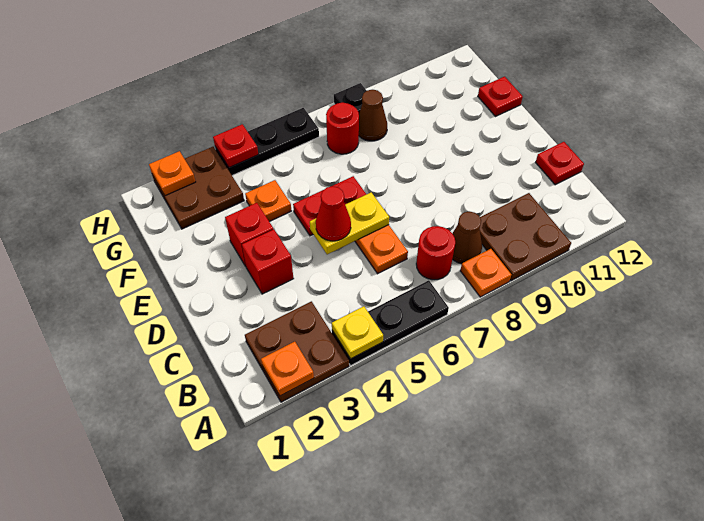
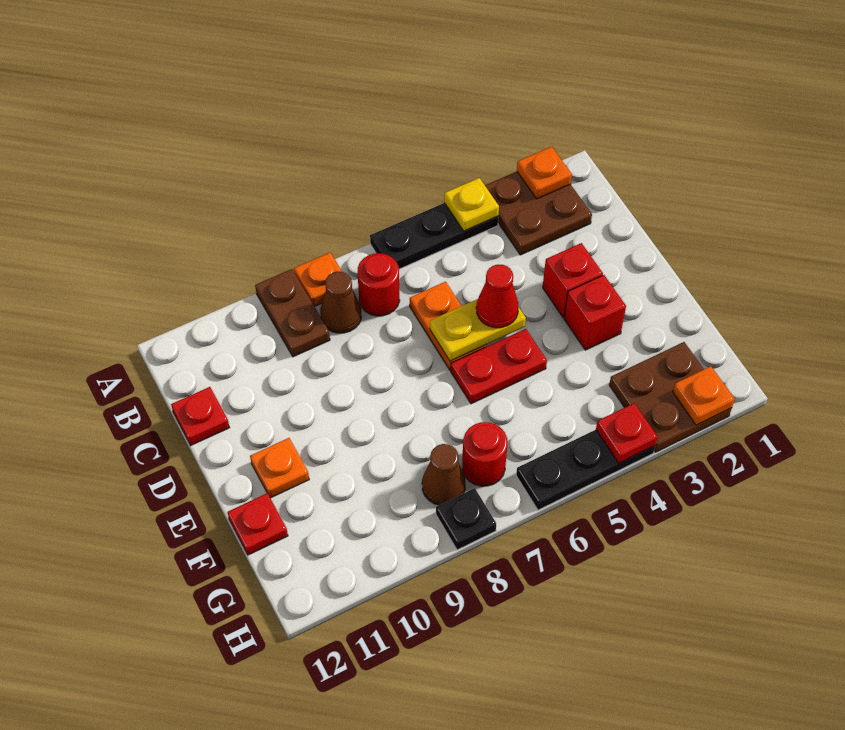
brown 2x2 plate [480,193,571,281] -> brown 1x2 plate [255,269,330,357]
orange 1x1 plate [245,180,291,222] -> orange 1x1 plate moved to [250,438,309,498]

